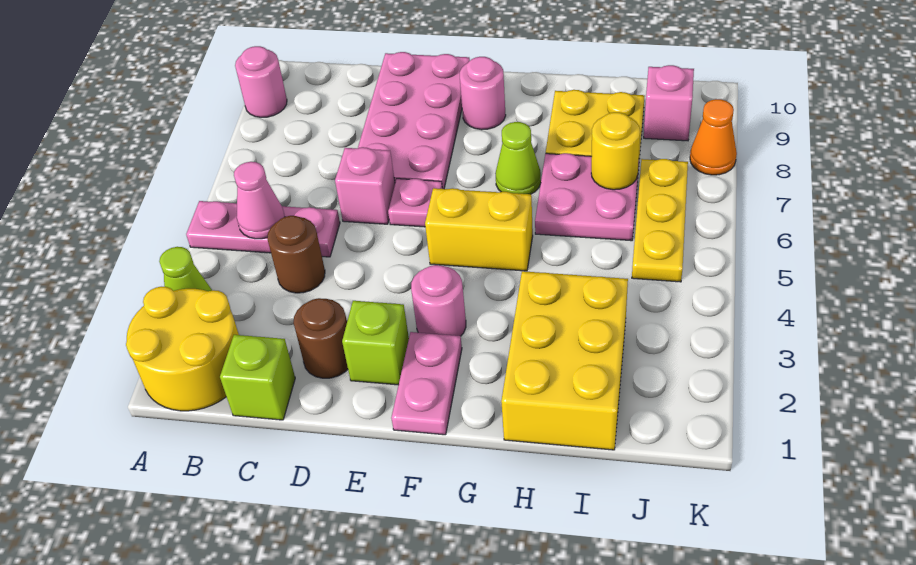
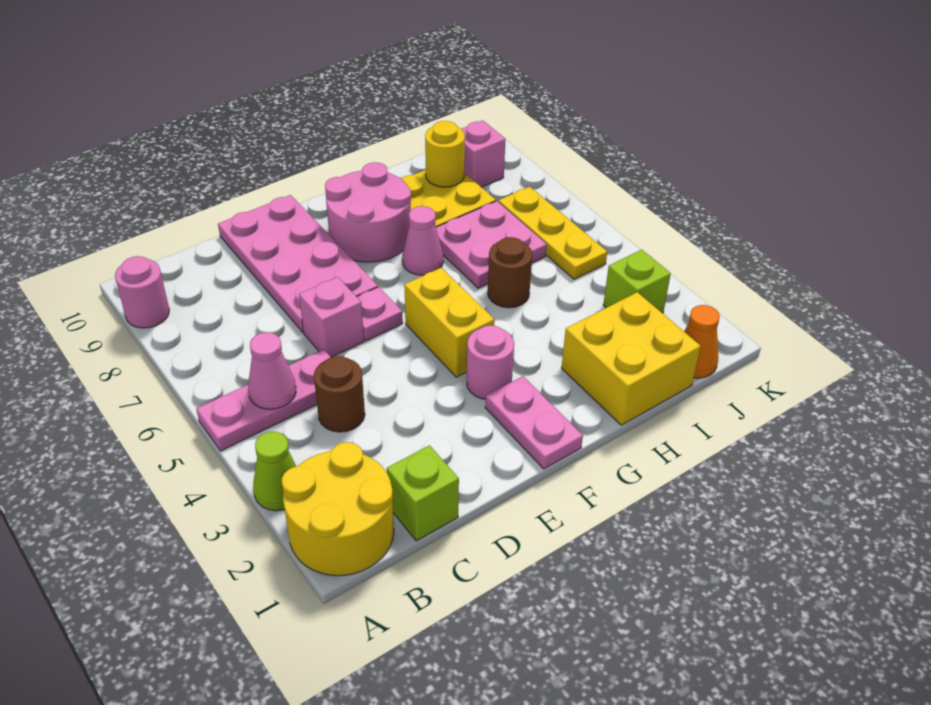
brown 1x1 round brick [294,298,348,378] -> brown 1x1 round brick moved to [488,237,532,308]
lime 1x1 brick [342,301,409,385] -> lime 1x1 brick moved to [603,250,671,313]
yellow 1x2 brick [425,188,533,271] -> yellow 1x2 brick turned to [404,268,494,377]
pink 1x1 round brick [460,57,506,130] -> pink 2x2 round brick [325,162,411,262]
lime 1x1 cone [495,122,541,194] -> pink 1x1 cone [402,206,443,275]
yellow 2x3 brick [501,271,628,450] -> yellow 2x2 brick [562,292,701,425]
yellow 1x1 round brick [591,112,640,190] -> yellow 1x1 round brick moved to [425,121,465,187]
orange 1x1 cone [690,99,737,175] -> orange 1x1 cone moved to [684,305,720,378]

